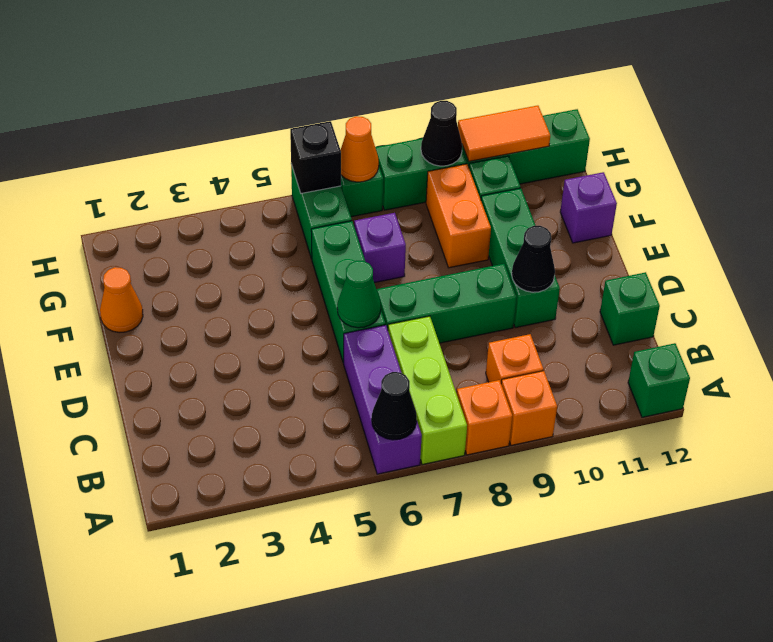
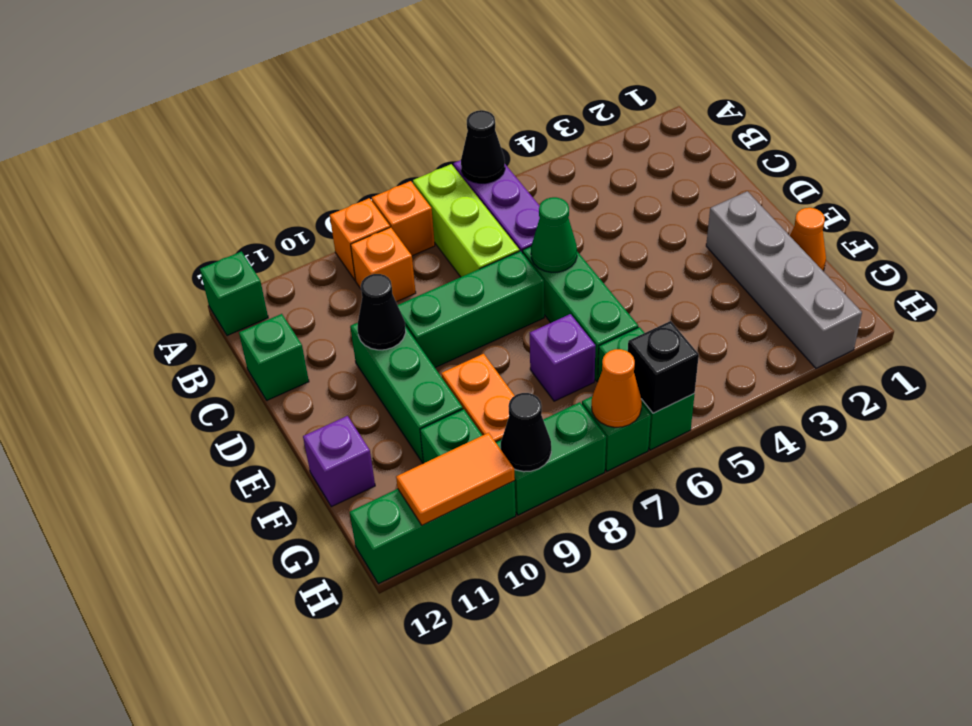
none -> grey 1x4 brick [706,191,862,368]

